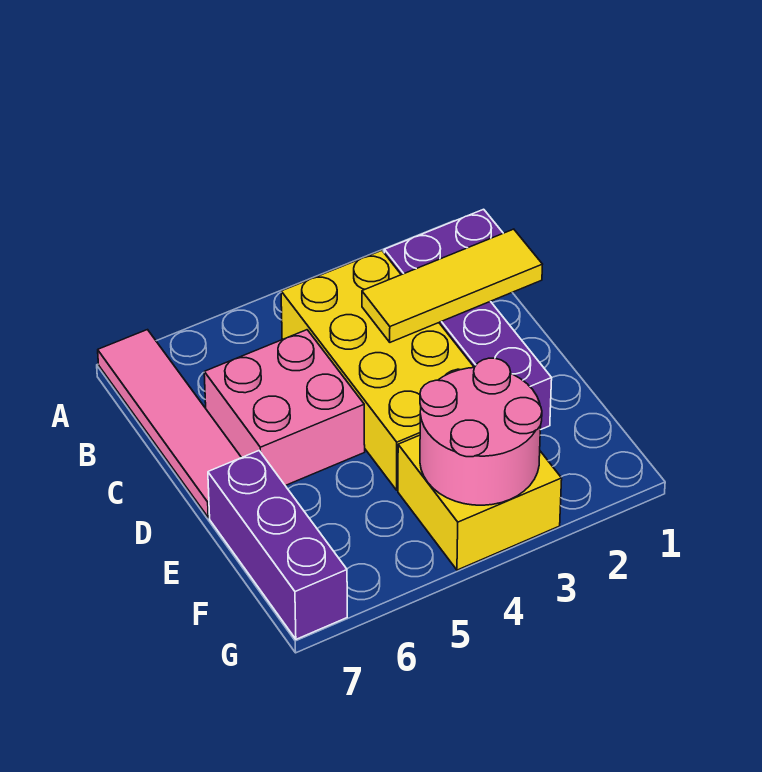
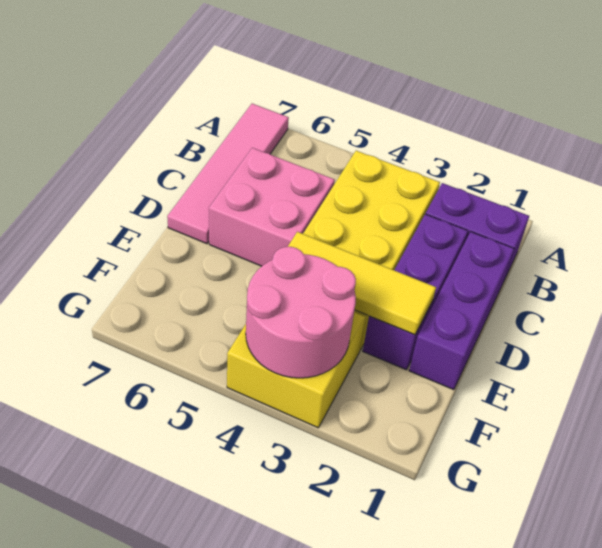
yellow 1x3 tile [362,229,542,342] -> yellow 1x3 tile moved to [288,232,436,335]
purple 1x3 brick [208,451,347,639] -> purple 1x3 brick moved to [409,232,514,390]

